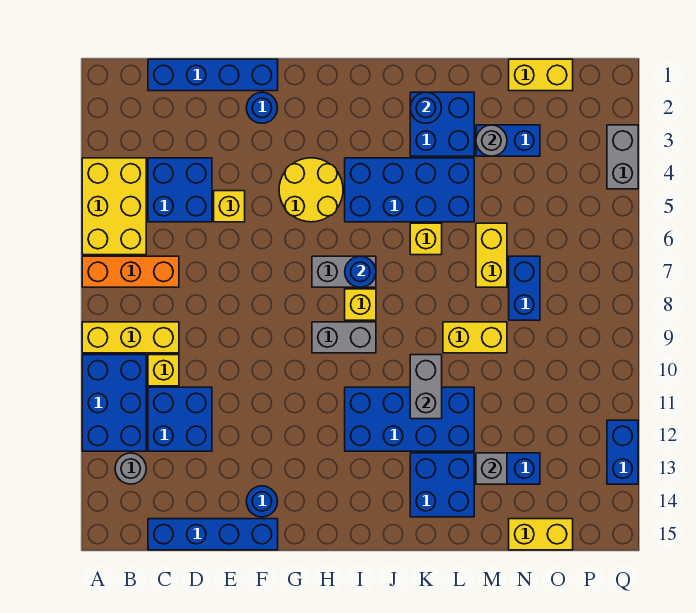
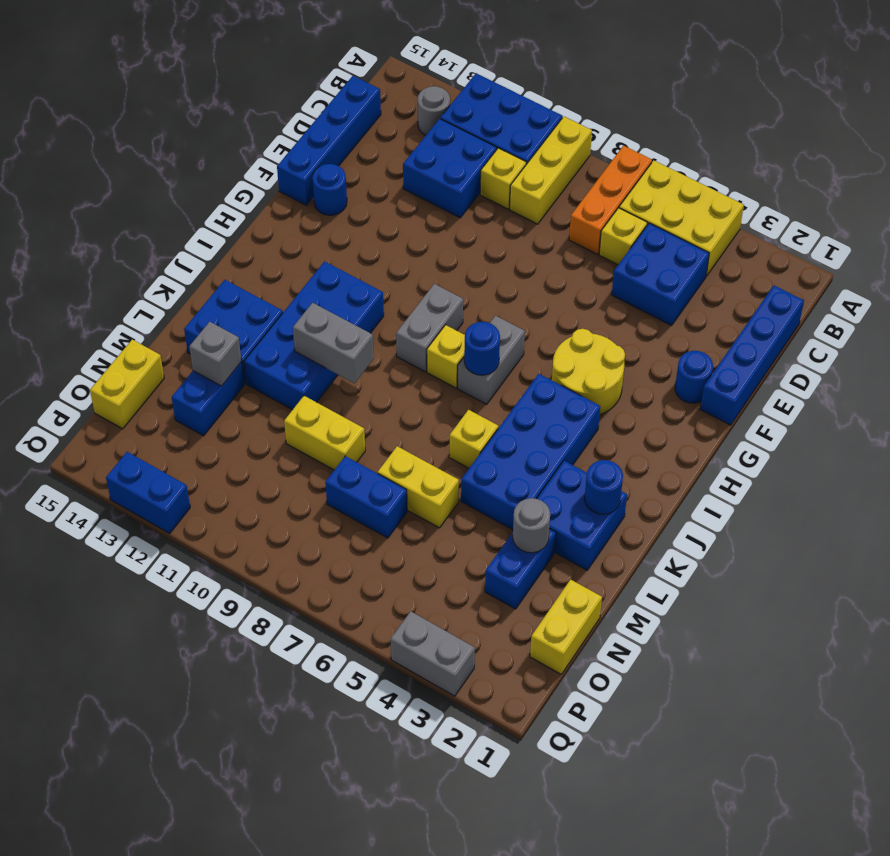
yellow 1x1 brick [214,191,245,222] -> yellow 1x1 brick moved to [599,208,647,265]
yellow 1x2 brick [443,322,507,353] -> yellow 1x2 brick turned to [284,396,365,470]

